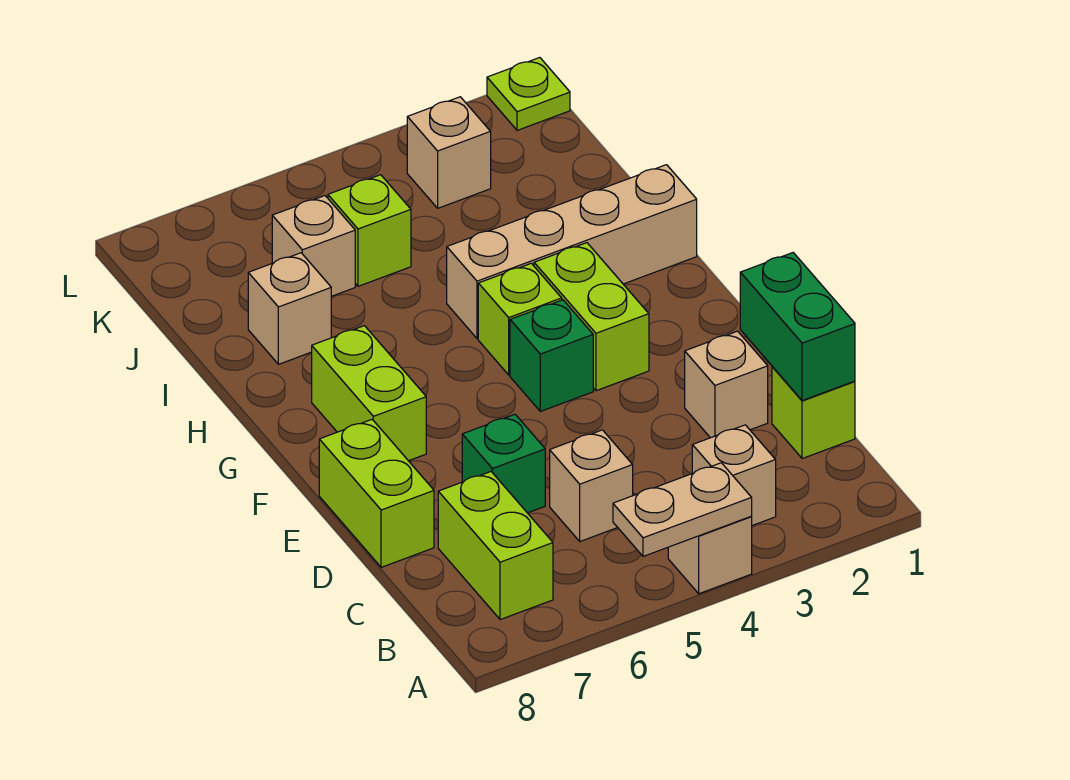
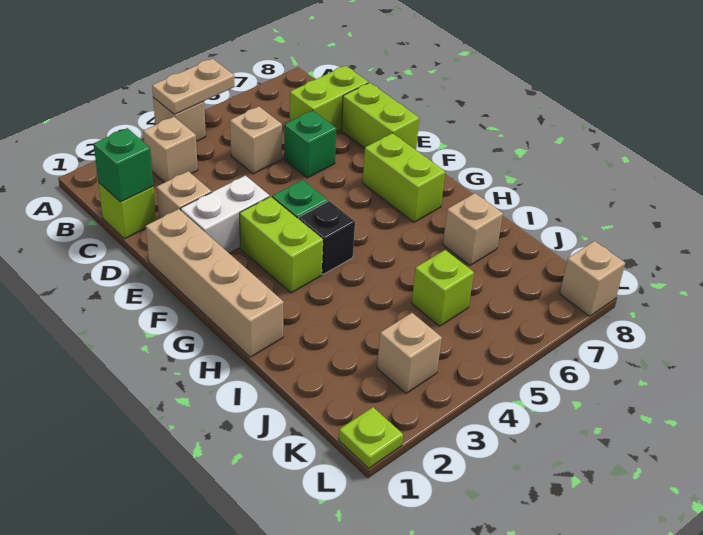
lime 1x2 brick [438,472,553,620] -> lime 1x2 brick turned to [290,66,368,132]
green 1x2 brick [740,253,855,401] -> green 1x1 brick [94,128,153,202]
none -> white 1x2 brick [181,176,270,253]
lime 1x1 brick [478,263,562,375] -> black 1x1 brick [299,201,355,274]
tan 1x4 brick [447,165,697,339] -> tan 1x4 brick turned to [146,209,284,357]
tan 1x1 brick [272,196,355,296] -> tan 1x1 brick moved to [560,241,625,316]

